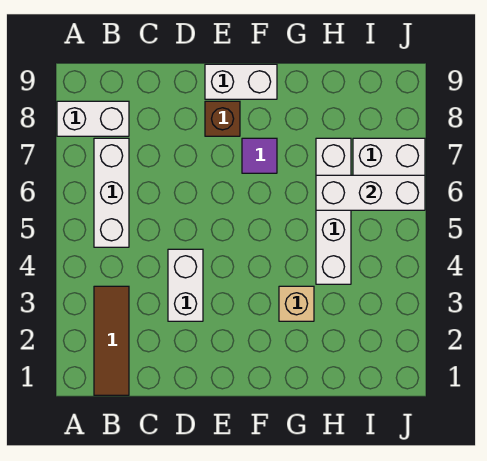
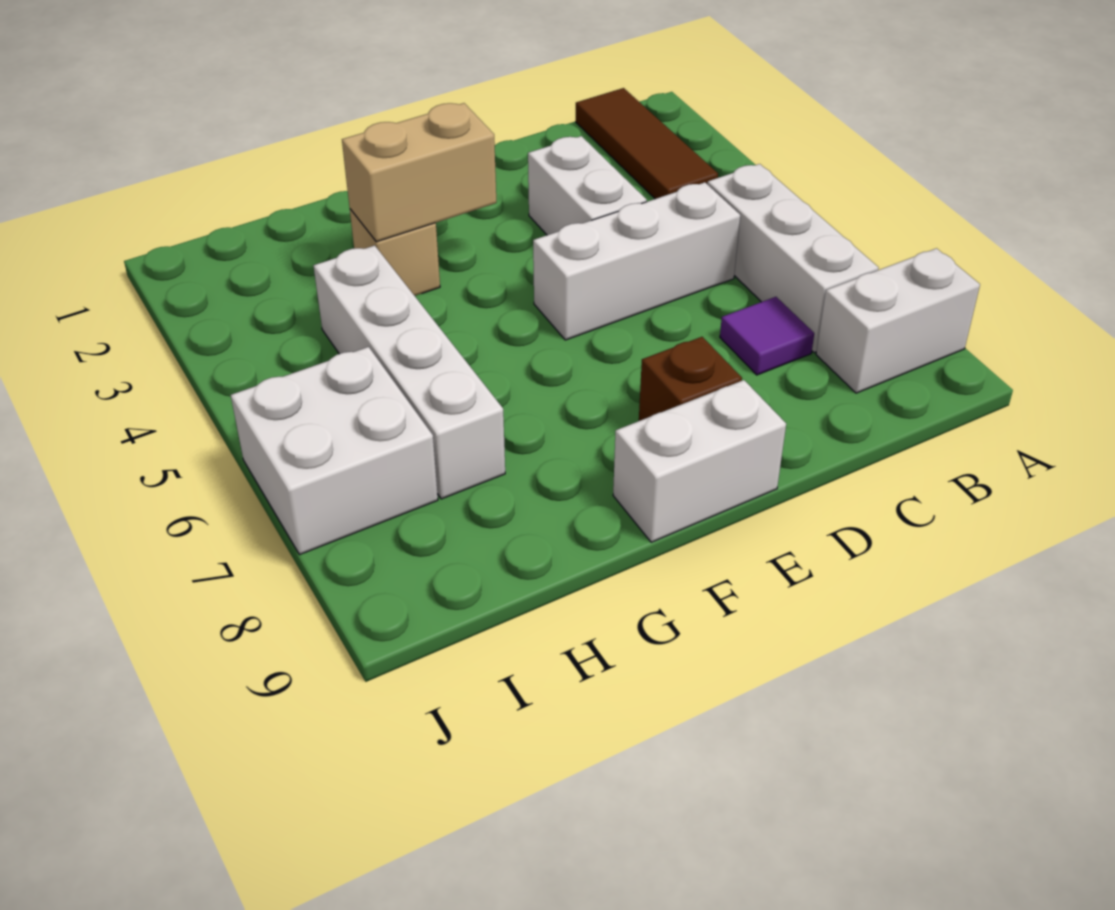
none -> tan 1x2 brick [342,103,496,242]
purple 1x1 tile [242,138,277,173] -> purple 1x1 tile moved to [720,297,814,375]
white 1x3 brick [316,175,425,210] -> white 1x3 brick moved to [533,182,740,340]

